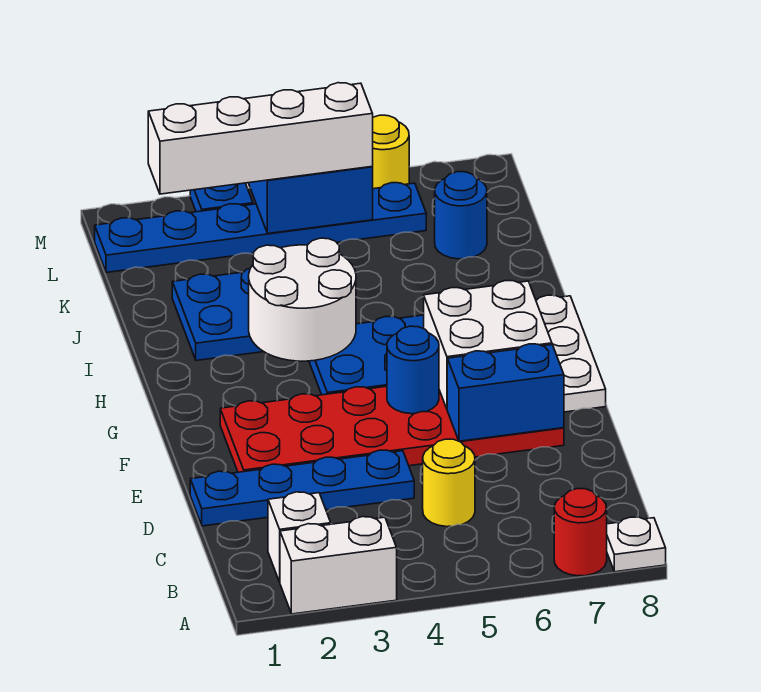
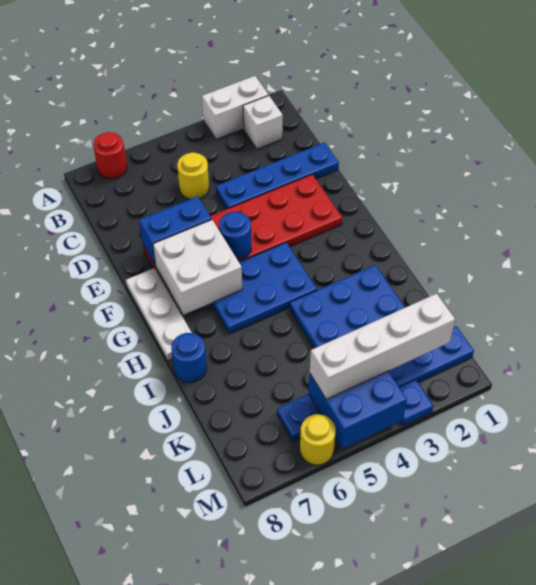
white 1x1 plate [607,517,666,572] -> none
white 2x2 round brick [249,238,356,361] -> none
blue 1x1 round brick [435,172,487,259] -> blue 1x1 round brick moved to [171,333,207,382]

